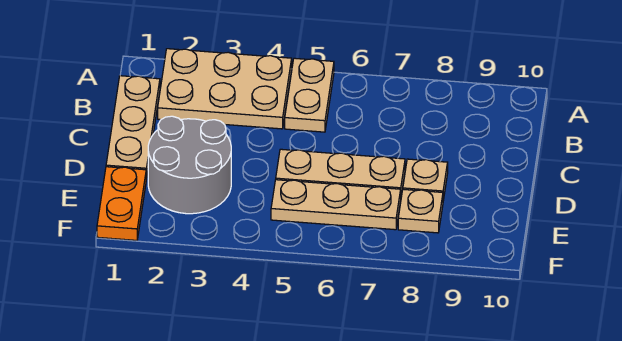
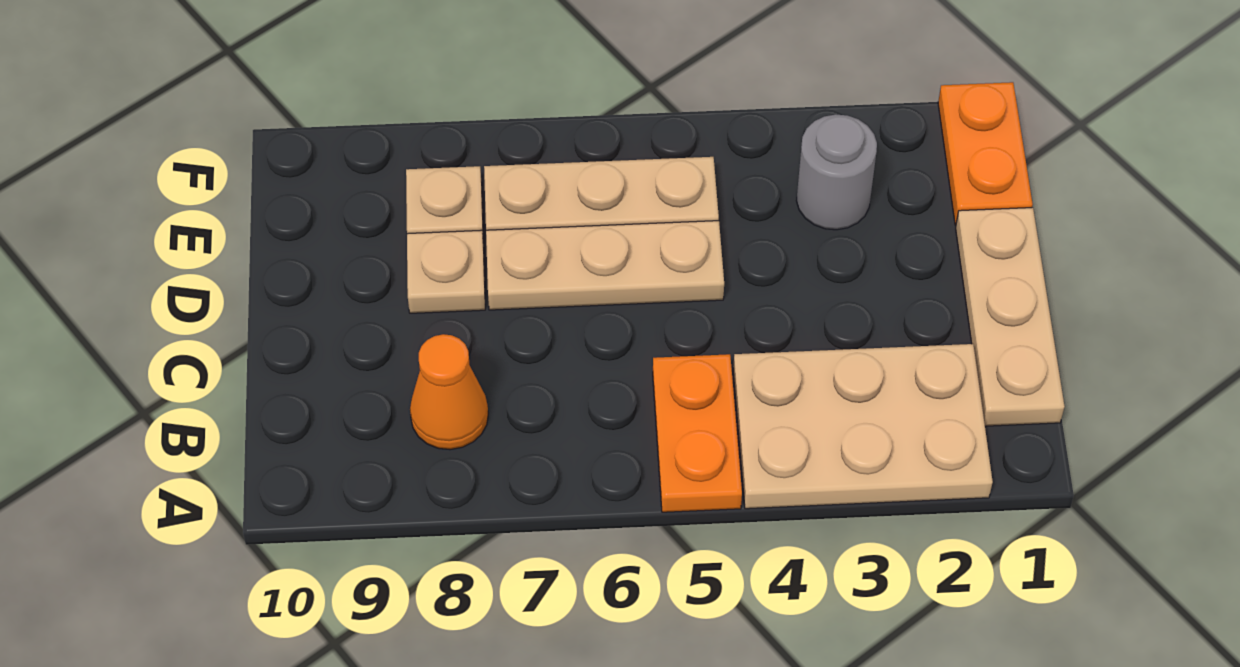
tan 1x2 plate [285,58,334,132] -> orange 1x2 plate [653,354,742,512]
none -> orange 1x1 cone [410,334,488,450]
grey 2x2 round brick [148,116,231,214] -> grey 1x1 round brick [796,114,877,230]

